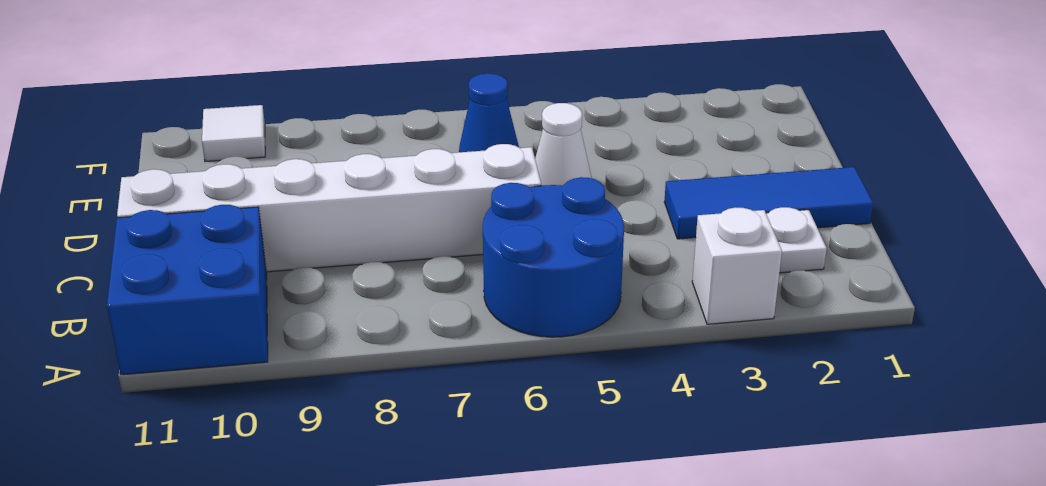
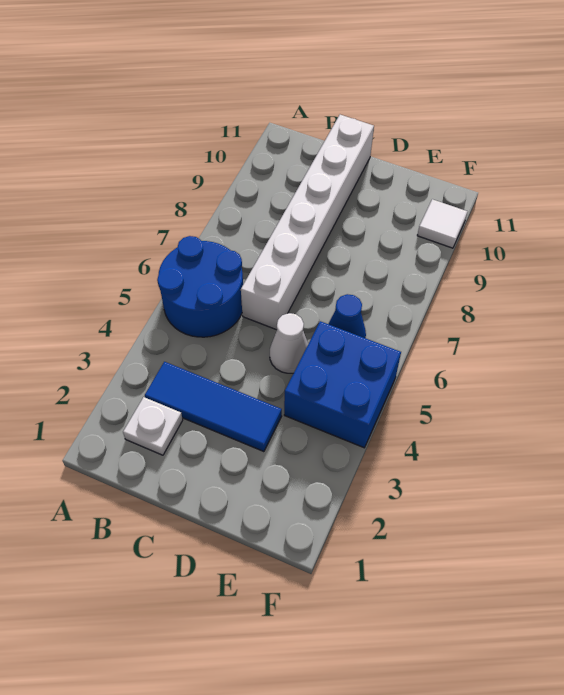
white 1x1 brick [692,207,782,324] -> none
blue 2x2 brick [107,205,268,375] -> blue 2x2 brick moved to [284,321,401,448]
blue 1x3 tile [664,167,873,239] -> blue 1x3 tile turned to [145,362,282,452]

